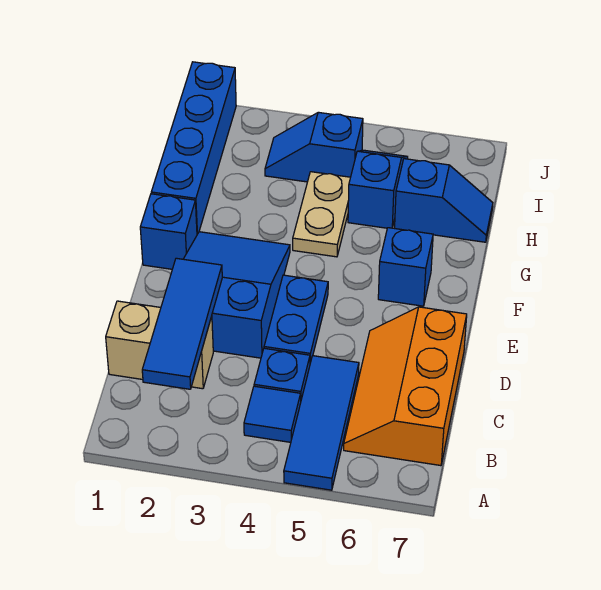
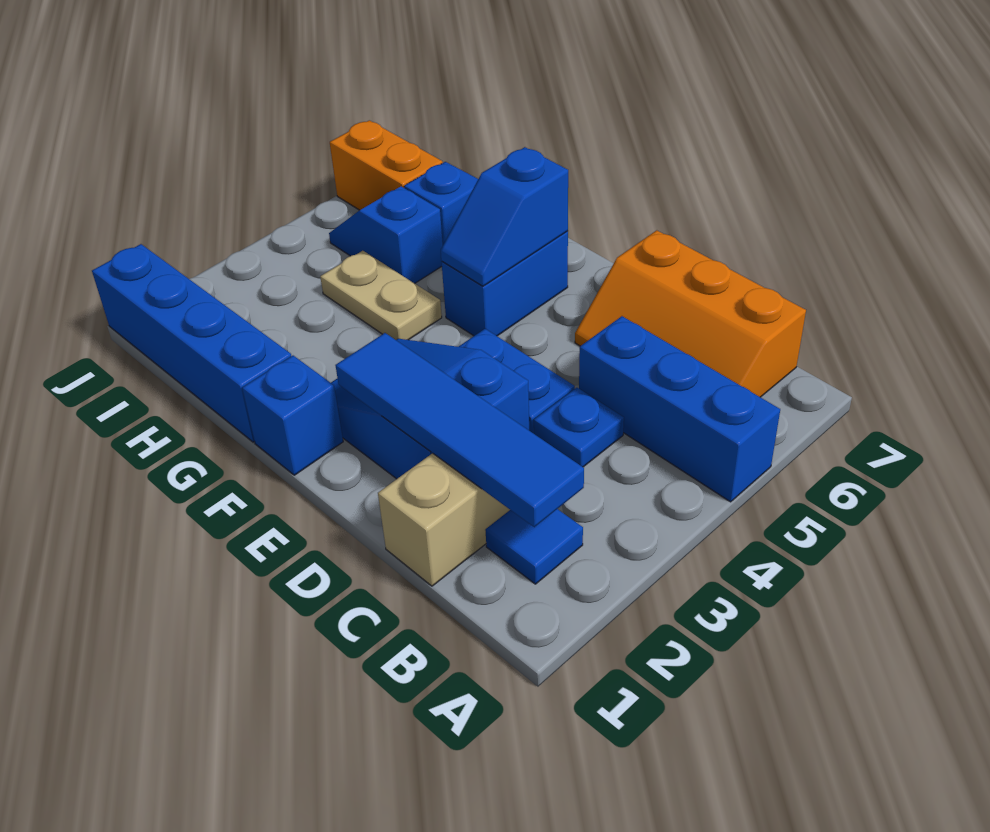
blue 1x3 tile [284,356,359,490] -> blue 1x3 brick [579,316,780,502]
blue 1x3 tile [142,258,222,389] -> blue 1x4 tile [335,333,584,527]
blue 1x1 tile [244,386,301,442] -> blue 1x1 tile moved to [485,509,583,584]
blue 1x1 brick [378,228,433,306] -> blue 1x2 brick [442,231,568,336]
blue 1x2 slope [265,112,363,182] -> blue 1x2 slope moved to [441,147,568,286]
none -> orange 1x2 brick [330,120,443,210]

